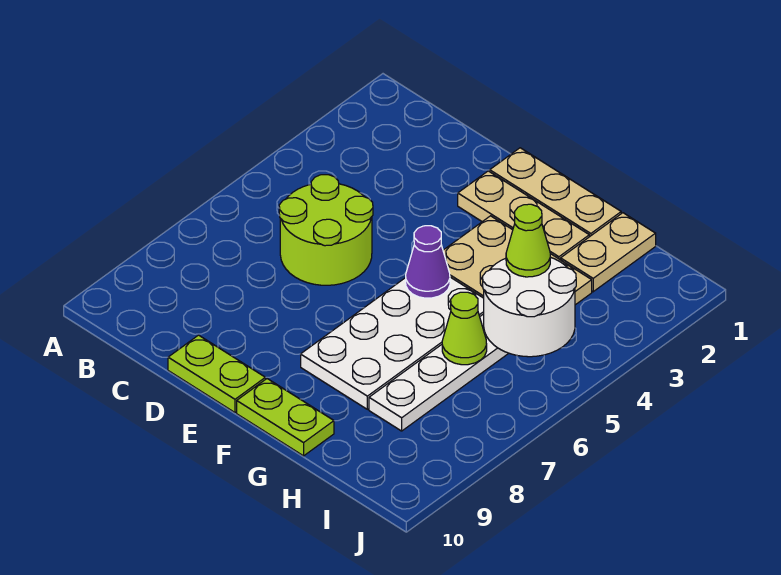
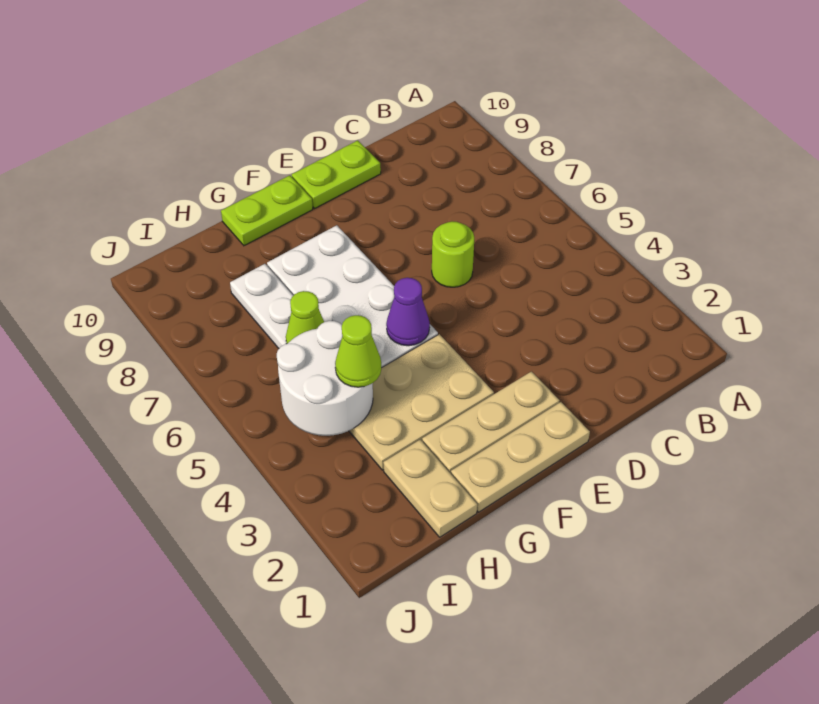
lime 2x2 round brick [279,175,373,285] -> lime 1x1 round brick [432,221,474,287]

